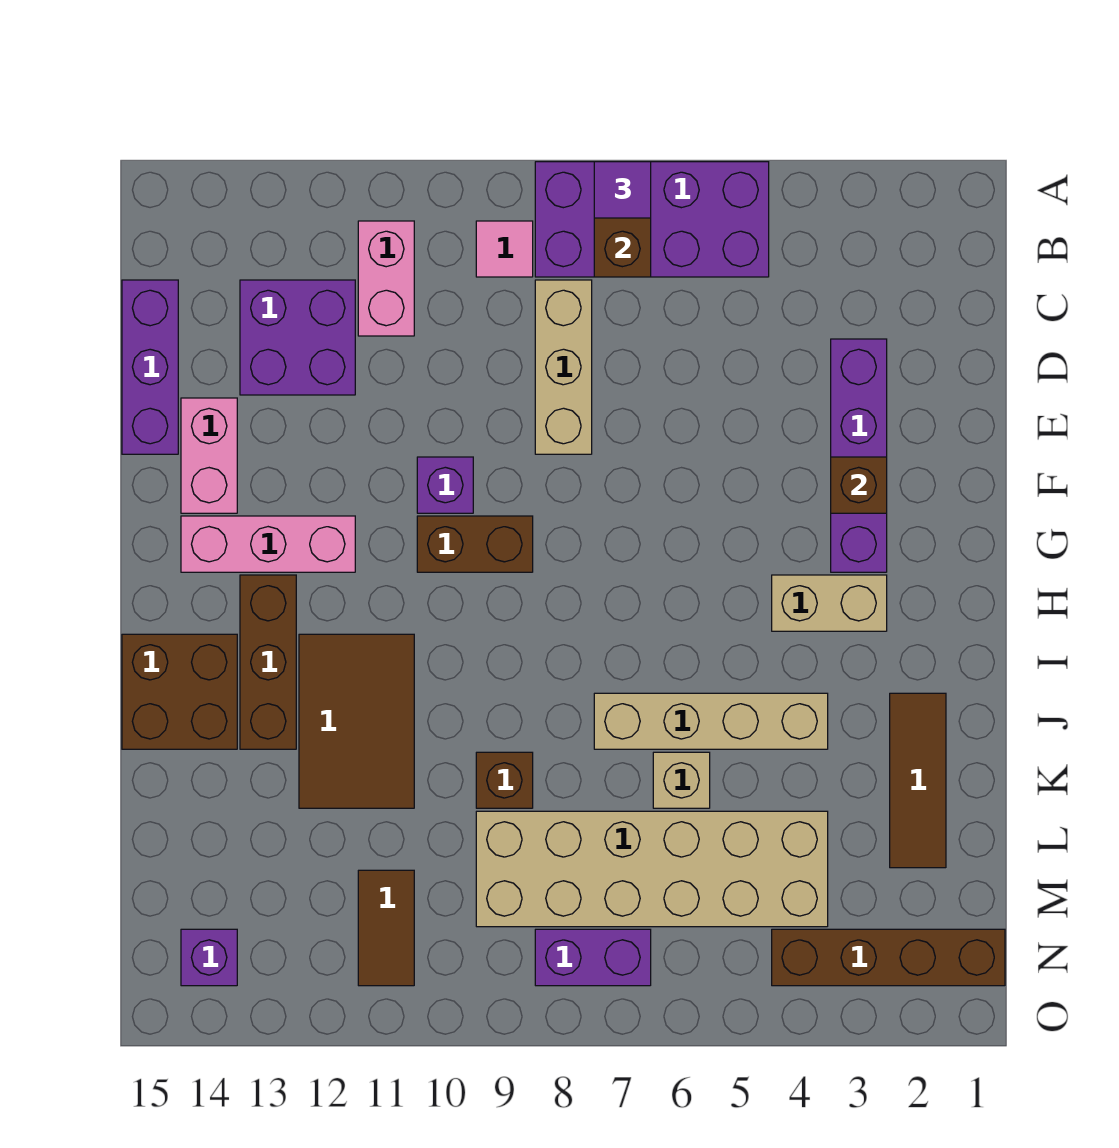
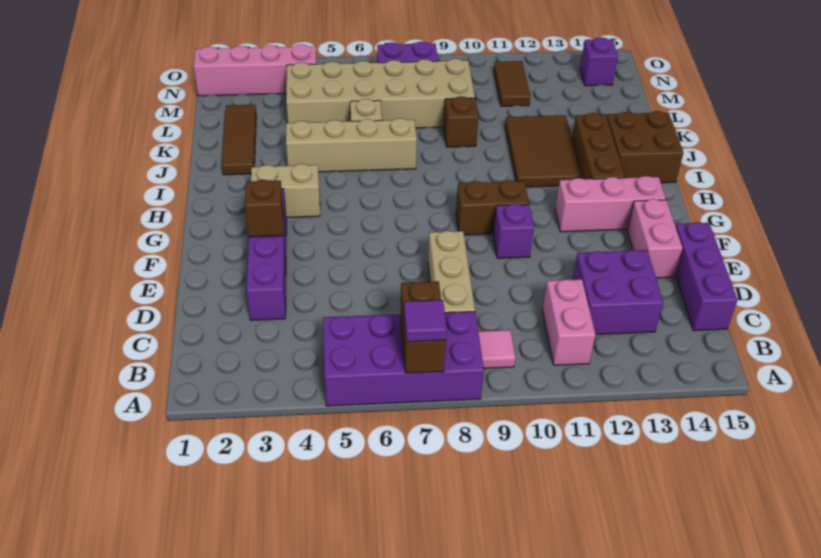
brown 1x4 brick [772,929,1005,986] -> pink 1x4 brick [194,44,316,96]

